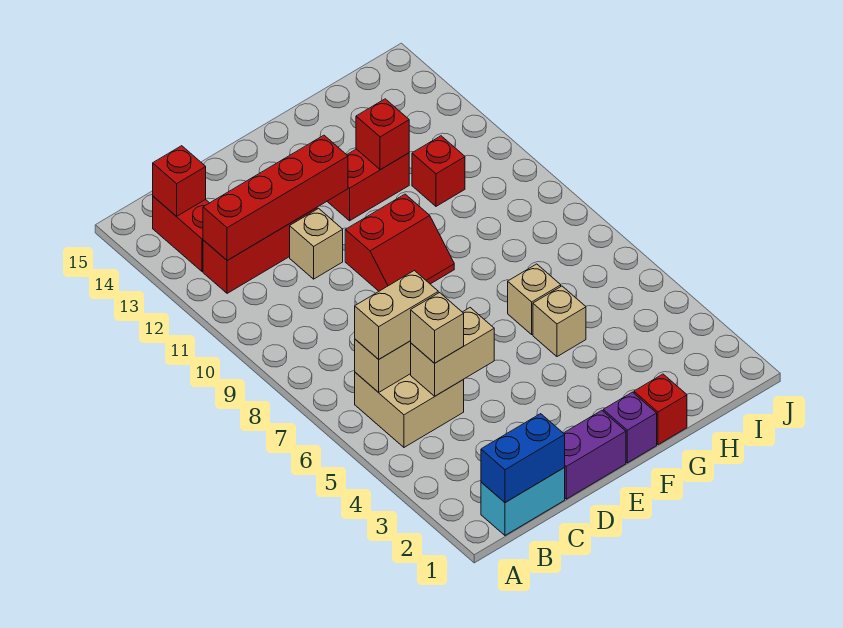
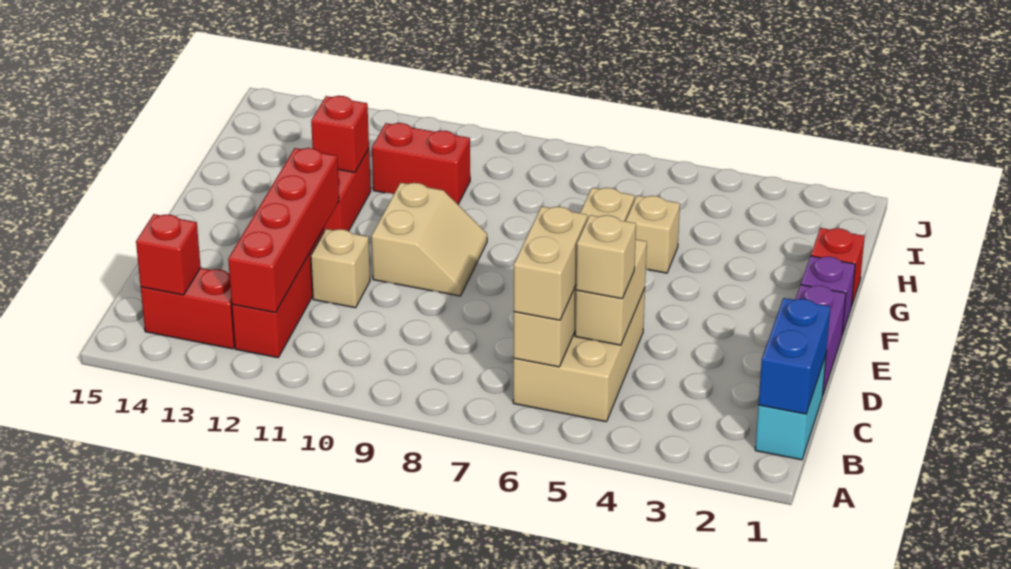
tan 2x2 brick [355,372,464,447] -> tan 2x3 brick [513,288,645,422]
red 2x2 slope [345,194,454,291] -> tan 2x2 slope [371,183,487,296]
red 1x1 brick [412,136,465,206] -> red 1x2 brick [372,123,470,204]

